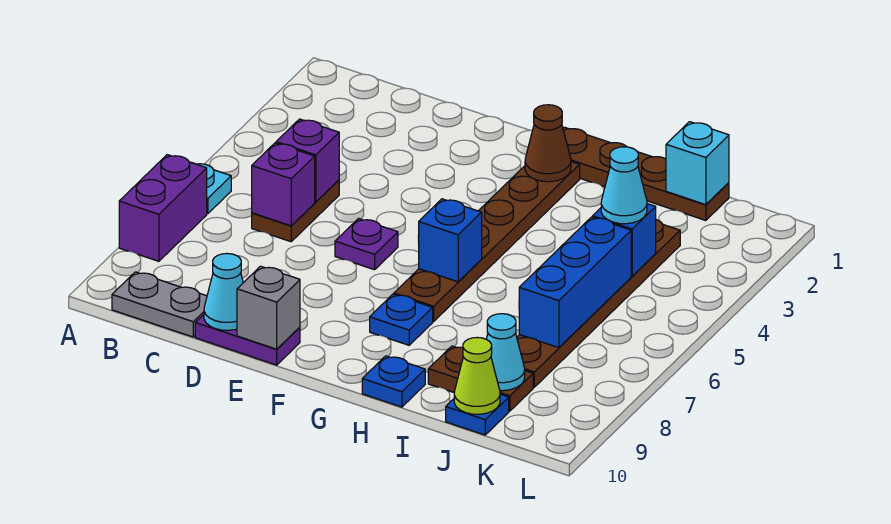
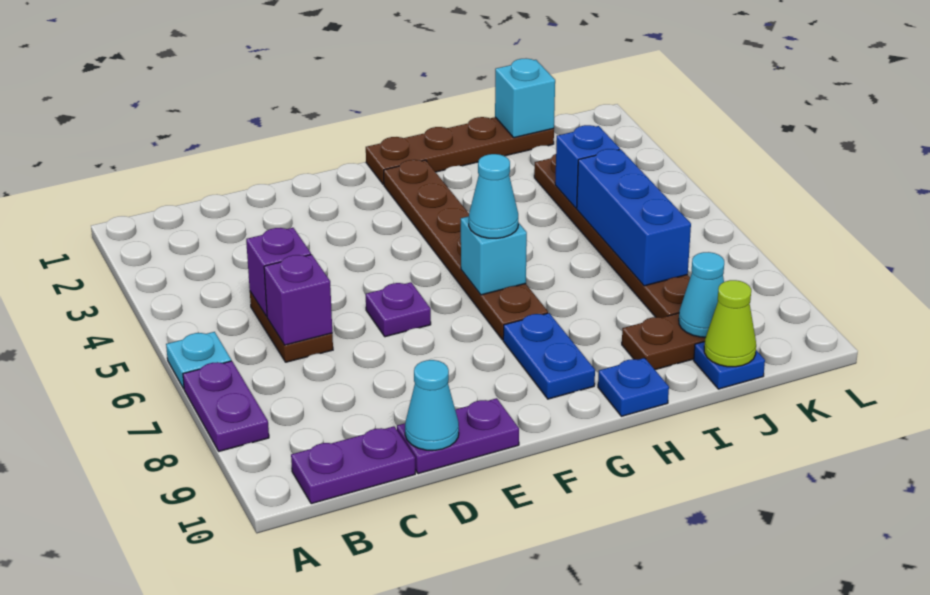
purple 1x2 brick [119,155,207,261] -> purple 1x2 plate [183,361,269,451]
grey 1x2 plate [112,272,207,337] -> purple 1x2 plate [291,426,415,504]
grey 1x1 brick [237,266,300,349] -> none
brown 1x1 cone [525,105,571,182] -> none
blue 1x1 brick [418,199,482,282] -> cyan 1x1 brick [461,216,527,295]
blue 1x1 plate [370,294,433,345] -> blue 1x2 plate [503,313,595,399]
cyan 1x1 cone [601,147,647,224] -> cyan 1x1 cone moved to [469,154,518,238]

